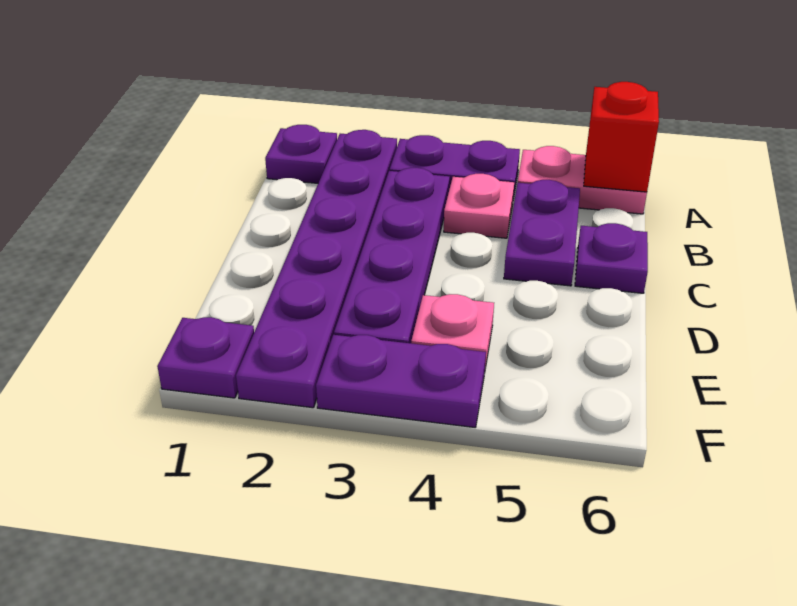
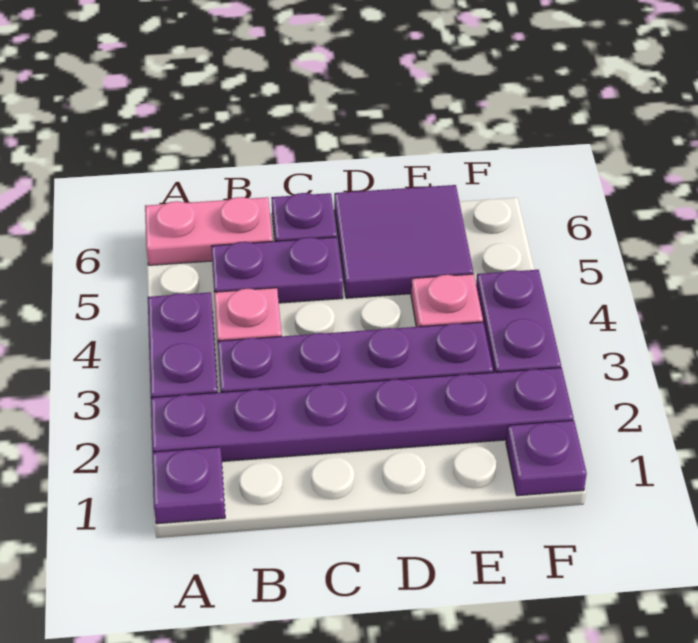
pink 1x2 plate [518,146,647,214] -> pink 1x2 plate turned to [145,197,273,265]
red 1x1 brick [584,82,659,192] -> none
none -> purple 2x2 tile [334,185,473,298]

